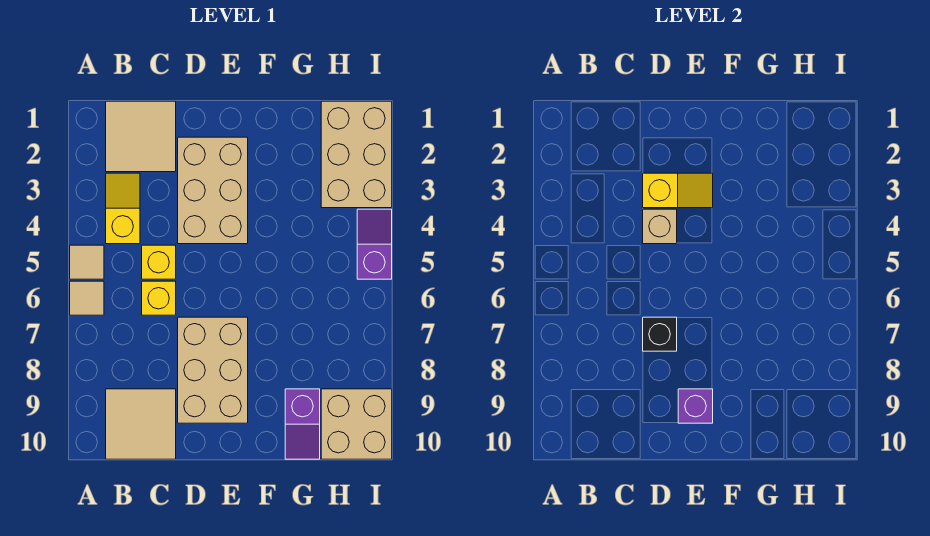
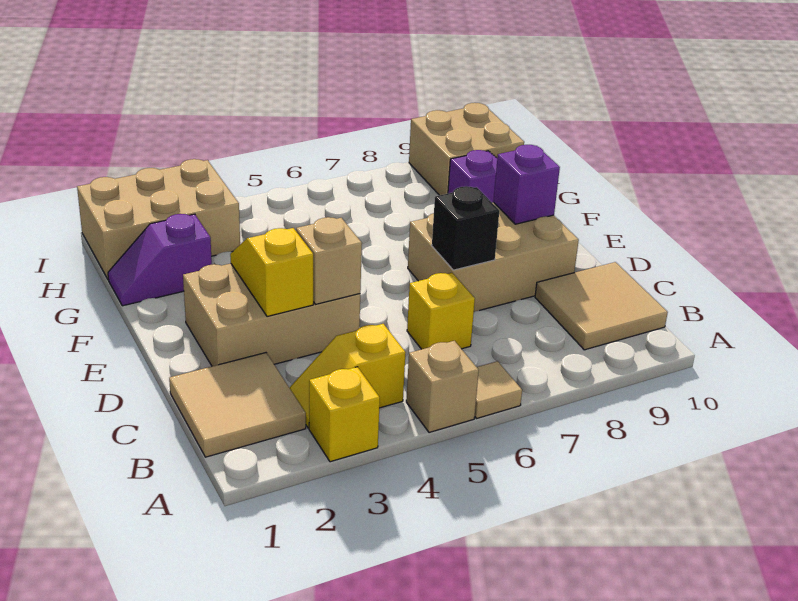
tan 1x1 tile [70,245,104,279] -> tan 1x1 brick [406,341,479,433]
yellow 1x1 brick [142,245,176,279] -> yellow 1x1 brick moved to [309,367,380,462]
purple 1x2 slope [357,209,392,279] -> purple 1x2 slope moved to [108,214,212,306]

